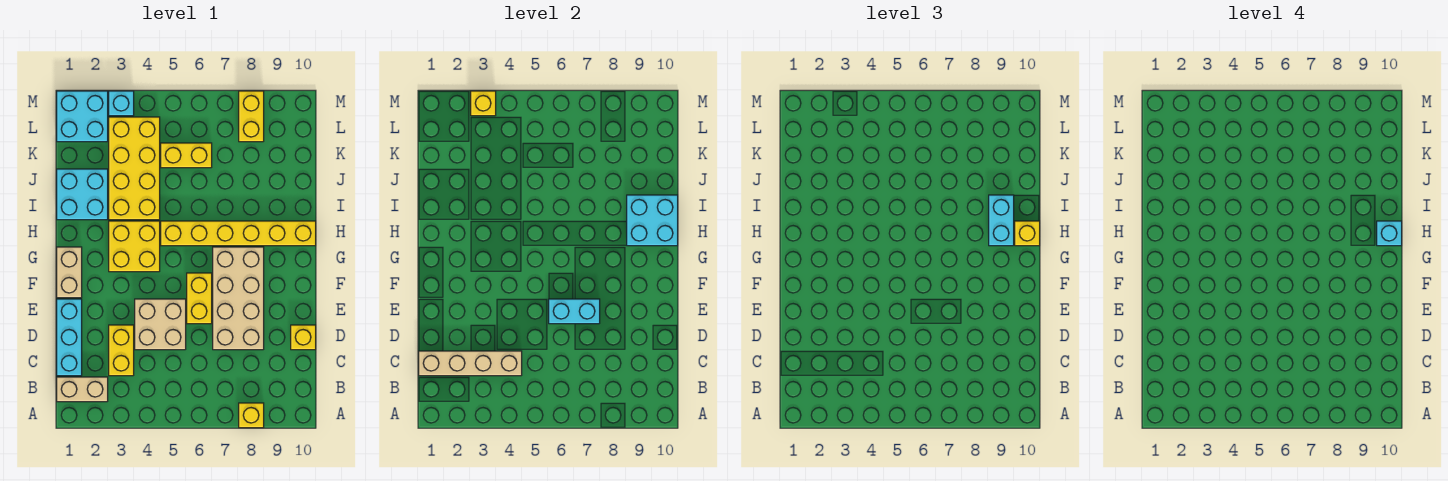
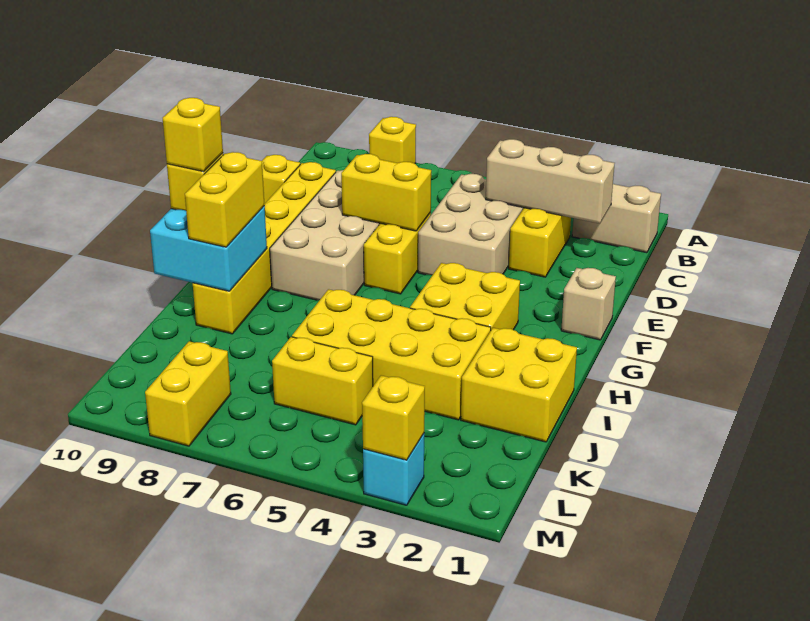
cyan 1x3 brick [57,299,82,376] -> none
tan 1x4 brick [419,351,522,376] -> tan 1x3 brick [486,139,615,224]
tan 2x2 brick [135,299,186,350] -> tan 2x3 brick [418,174,524,275]
cyan 1x2 brick [549,299,600,324] -> yellow 1x2 brick [341,154,431,231]
tan 1x2 brick [57,247,82,298] -> tan 1x1 brick [561,268,616,340]
yellow 1x6 brick [161,221,316,246] -> yellow 1x6 brick turned to [193,162,336,334]
cyan 1x2 brick [989,195,1014,246] -> yellow 1x2 brick [185,152,264,247]
cyan 1x1 brick [1377,221,1402,246] -> yellow 1x1 brick [163,98,223,172]
cyan 2x2 brick [57,169,108,220] -> yellow 2x2 brick [461,328,577,442]
yellow 2x4 brick [109,117,160,220] -> yellow 2x4 brick turned to [292,289,491,420]
cyan 2x2 brick [57,91,108,142] -> none

